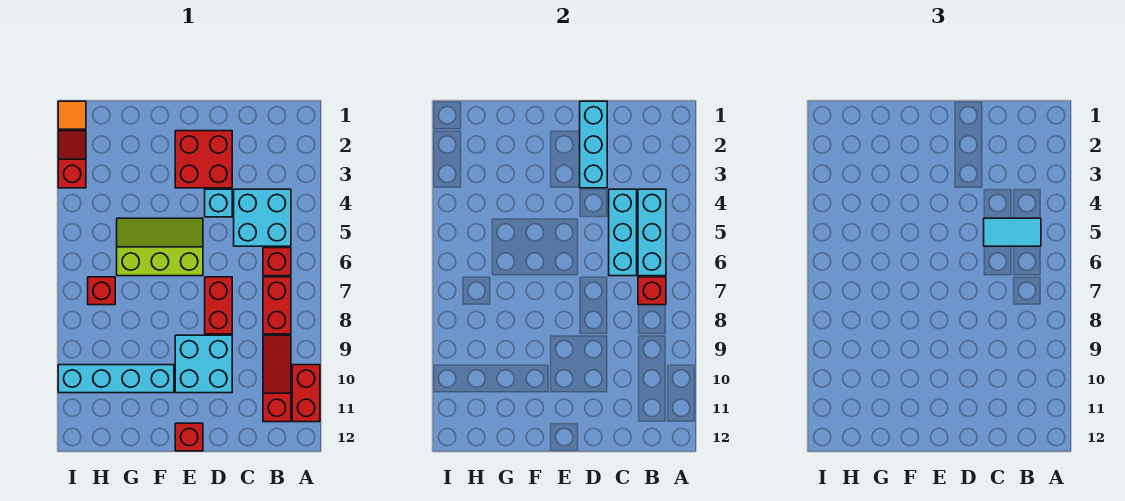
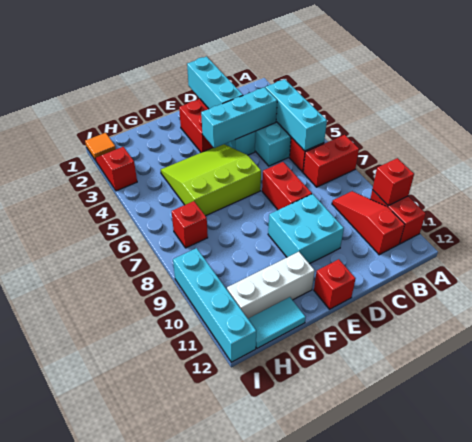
cyan 1x2 tile [984,218,1041,246] -> cyan 1x2 tile moved to [248,297,306,348]
red 1x2 brick [263,277,291,334] -> red 1x2 brick turned to [303,135,359,187]
red 1x1 brick [638,277,666,305] -> red 1x1 brick moved to [372,158,414,206]
cyan 1x3 brick [609,189,637,276] -> cyan 1x3 brick turned to [201,87,277,148]
lime 2x3 slope [117,218,203,276] -> lime 3x3 slope [161,144,261,216]
cyan 1x4 brick [58,365,174,393] -> cyan 1x4 brick turned to [173,248,256,362]
none -> white 1x3 brick [227,252,315,318]

